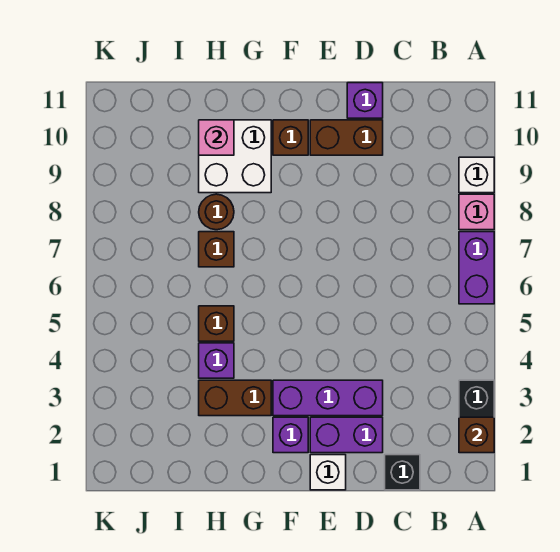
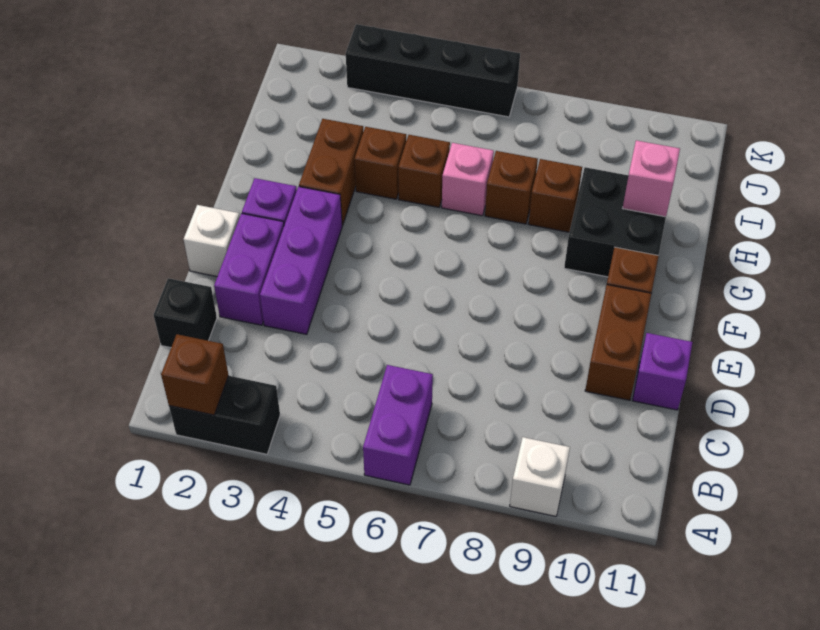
purple 1x2 brick [459,232,494,304] -> purple 1x2 brick turned to [363,365,433,485]
pink 1x1 brick [459,194,494,230] -> pink 1x1 brick moved to [442,143,494,216]
white 2x2 brick [199,120,271,193] -> black 2x2 brick [564,167,666,277]
purple 1x1 brick [199,343,234,378] -> brown 1x1 brick [355,127,406,199]
brown 1x1 round brick [199,194,234,230] -> brown 1x1 brick [528,159,582,232]
none -> black 1x4 brick [346,24,520,117]

